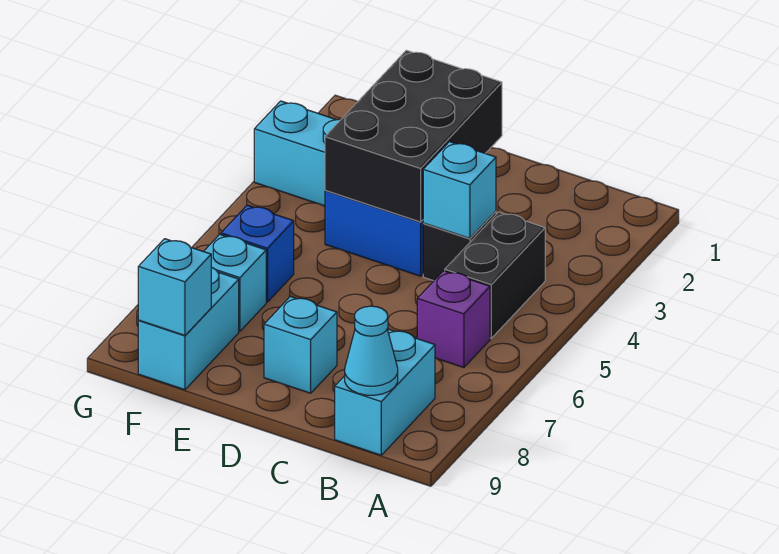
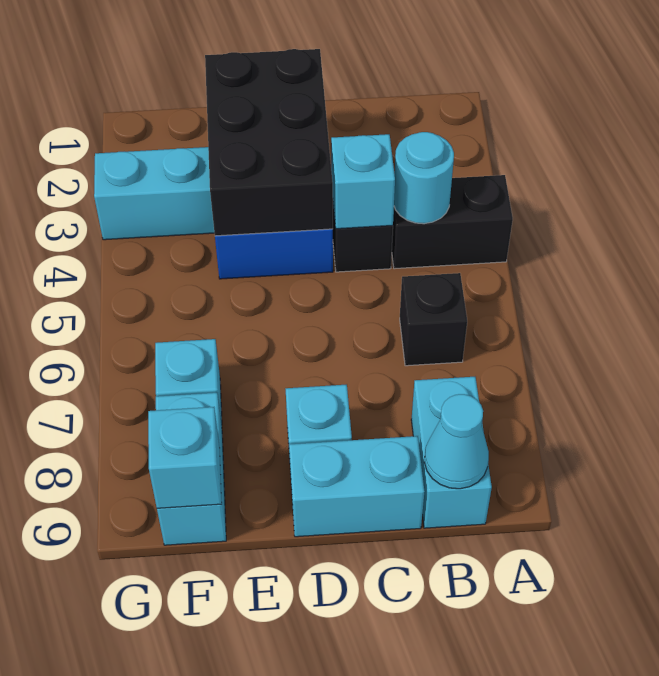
black 1x2 brick [445,212,545,338] -> black 1x2 brick turned to [392,175,513,269]
none -> cyan 1x1 round brick [394,132,454,224]
purple 1x1 brick [417,271,490,368] -> black 1x1 brick [400,273,467,366]
none -> cyan 1x2 brick [289,436,425,537]
blue 1x1 brick [221,205,294,302] -> none

